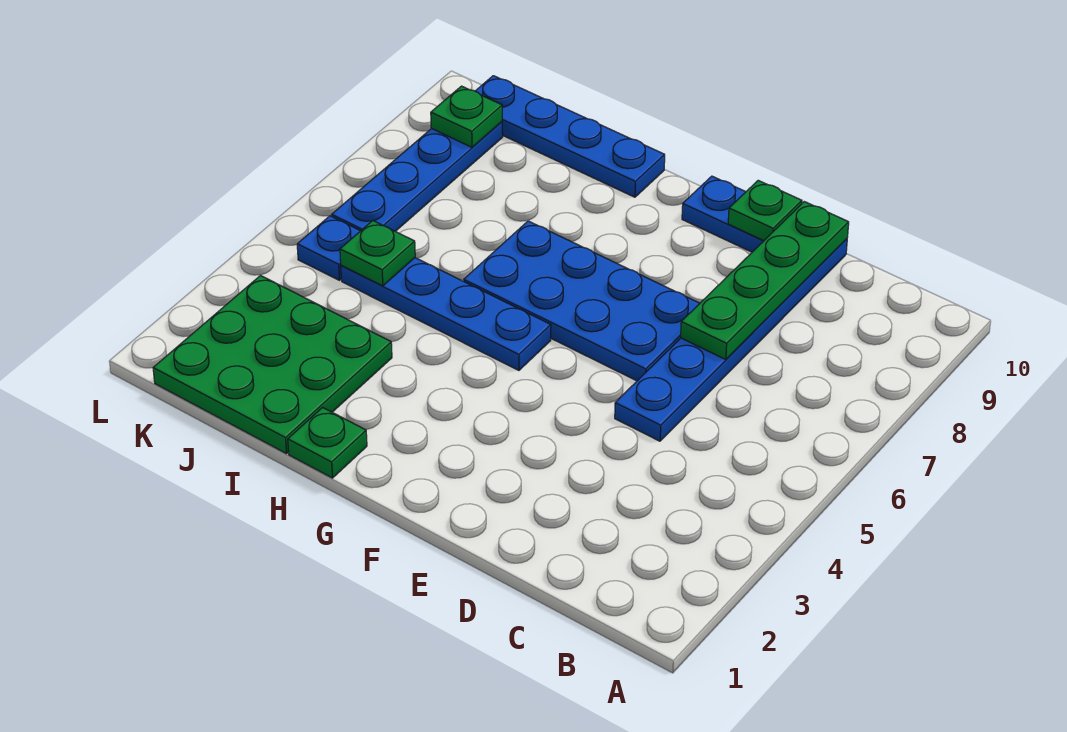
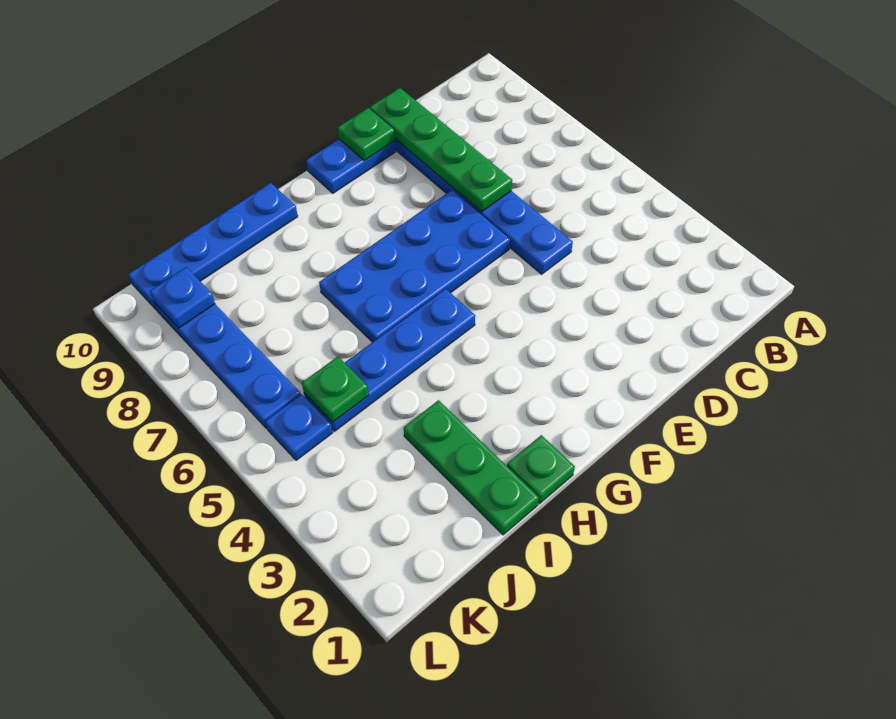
green 3x3 plate [153,276,392,454] -> green 1x3 plate [404,400,539,535]
green 1x1 plate [431,86,502,147] -> blue 1x1 plate [150,267,215,328]

